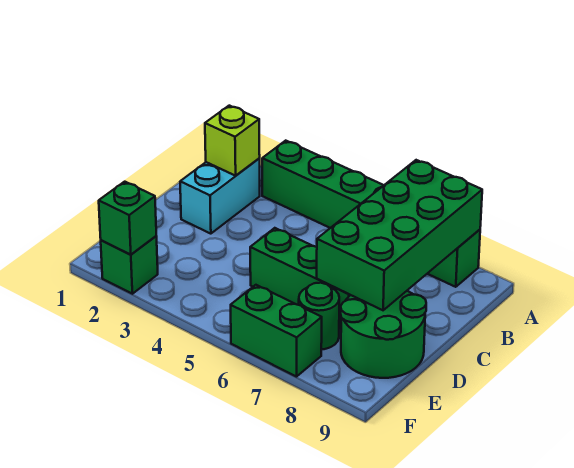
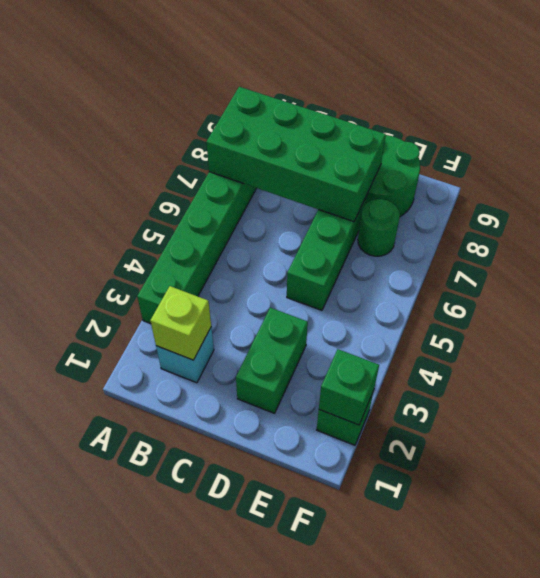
cyan 1x2 brick [180,159,260,234] -> cyan 1x1 brick [156,328,214,383]
green 1x2 brick [231,285,322,377] -> green 1x2 brick moved to [236,308,308,413]

